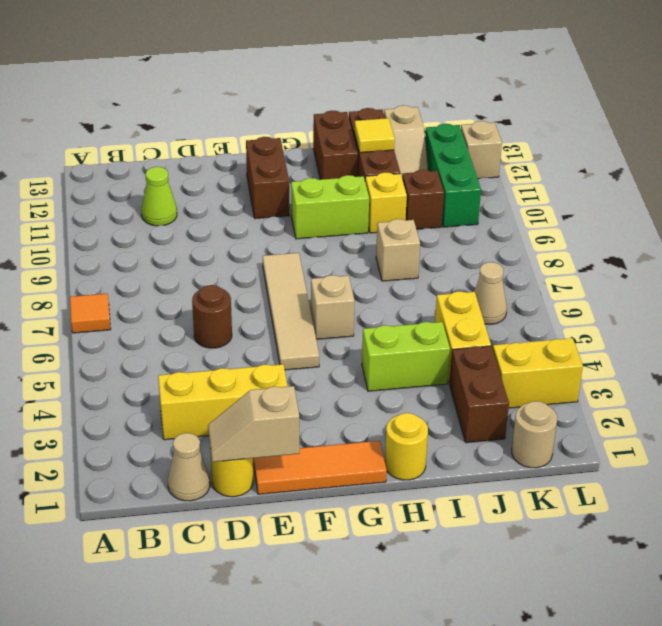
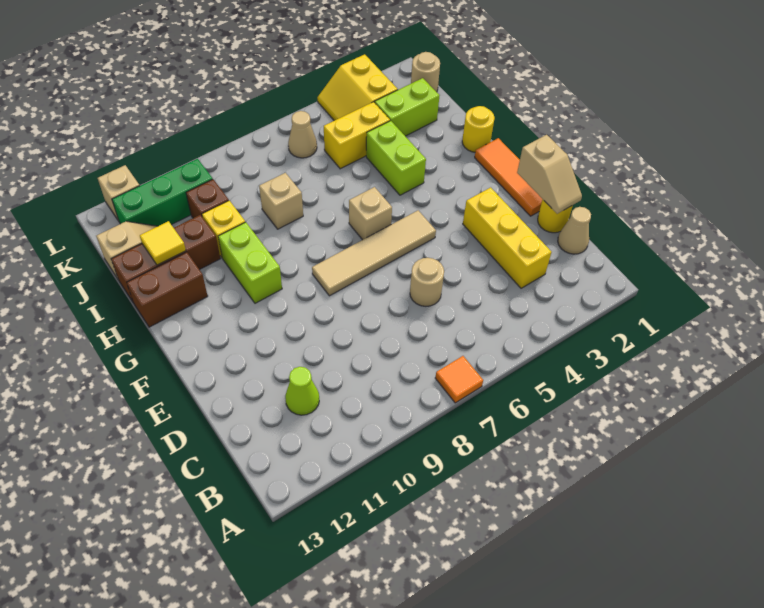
brown 1x1 round brick [192,285,232,348] -> tan 1x1 round brick [410,258,444,306]
brown 1x2 brick [246,137,289,219] -> none
brown 1x2 brick [450,346,509,443] -> lime 1x2 brick [375,78,440,136]

